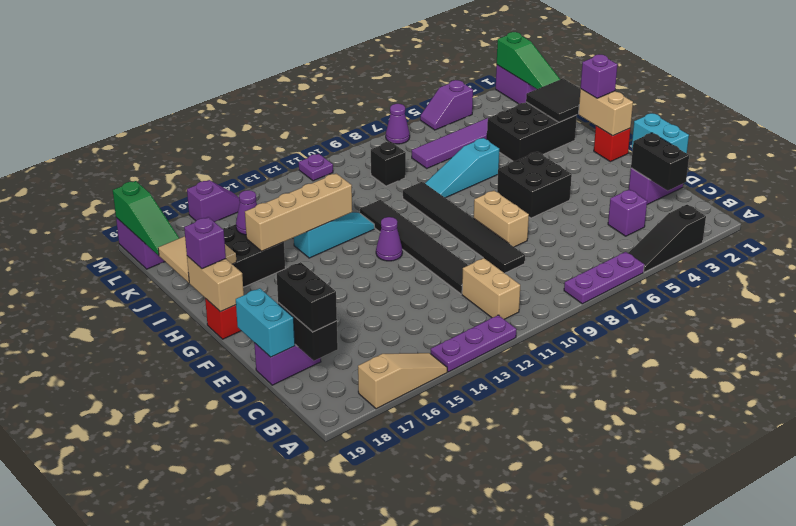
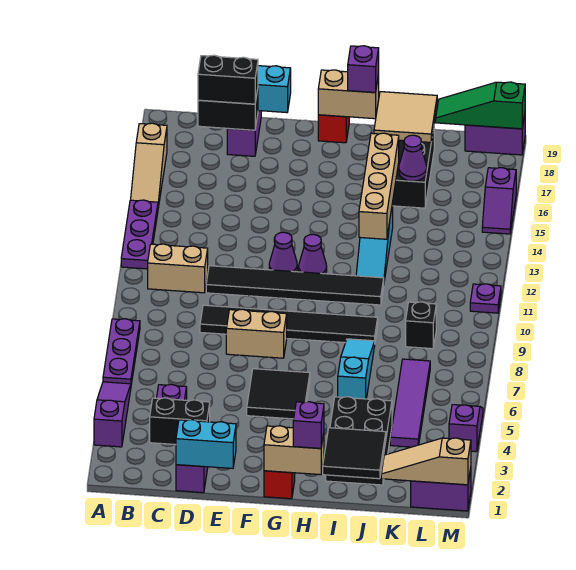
black 1x3 slope [629,205,706,272] -> purple 1x3 slope [94,382,131,447]
black 2x2 brick [497,152,572,218] -> black 2x2 tile [247,369,310,419]
green 1x3 slope [497,32,560,89] -> tan 1x3 slope [381,438,471,485]
purple 1x1 cone [386,104,410,144] -> purple 1x1 cone moved to [269,232,297,272]

